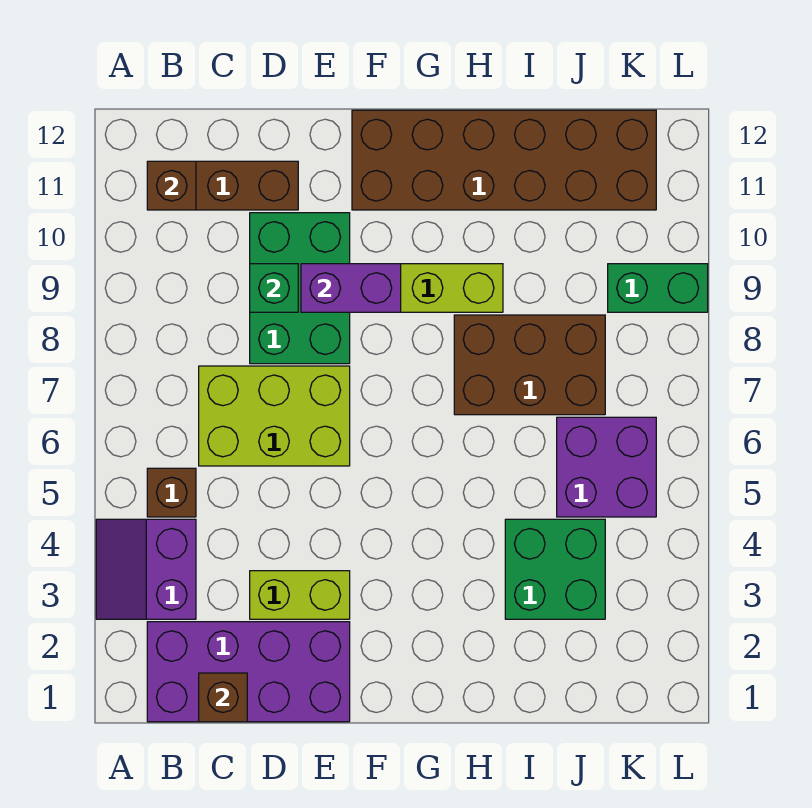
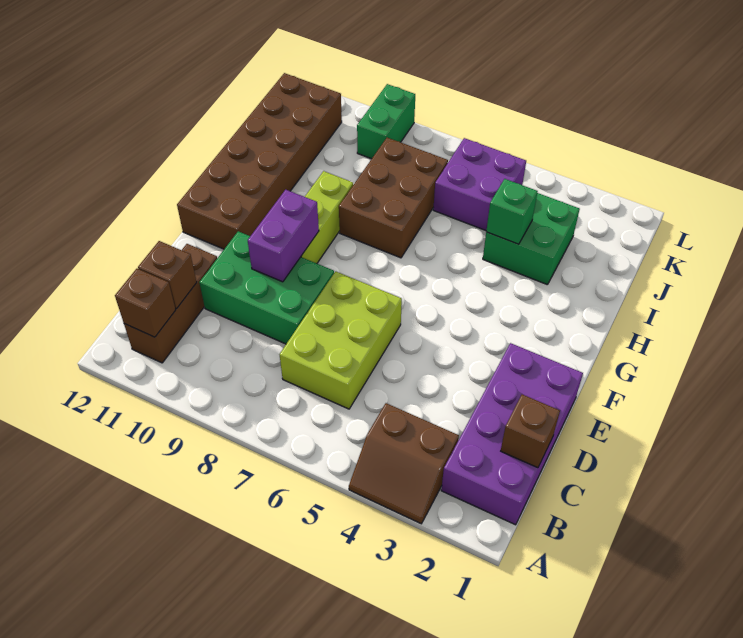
purple 2x2 slope [96,519,196,619] -> brown 2x2 slope [349,403,459,524]
brown 1x1 brick [147,468,196,517] -> brown 1x1 brick moved to [138,241,197,309]
lime 1x2 brick [250,571,350,619] -> none
green 1x1 brick [250,264,298,312] -> green 1x1 brick moved to [486,179,538,244]

